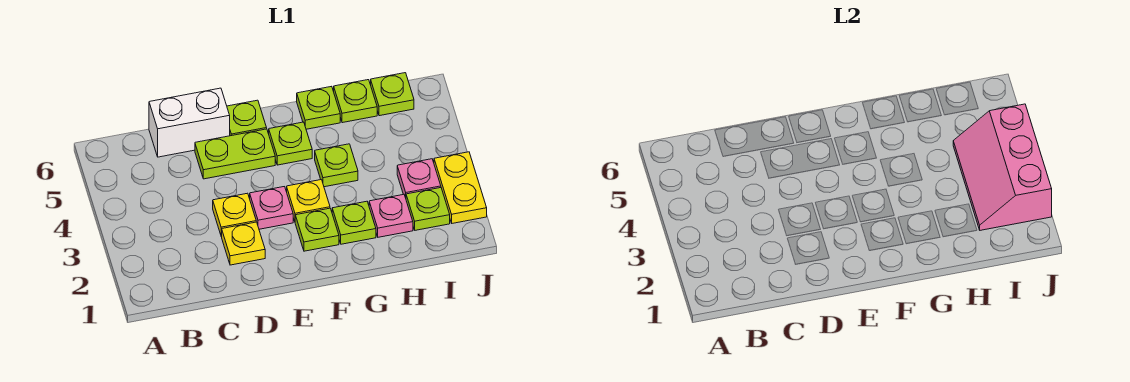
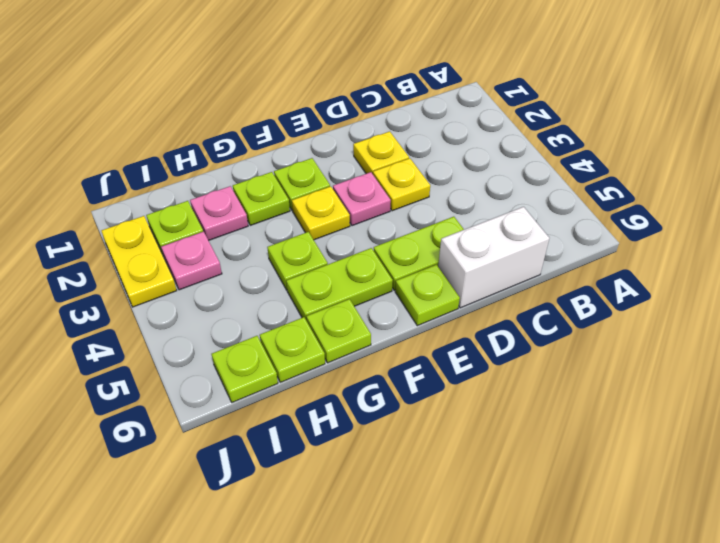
lime 1x1 plate [269,122,312,165] -> lime 1x2 plate [286,248,393,321]
pink 2x3 slope [953,104,1052,230] -> none

